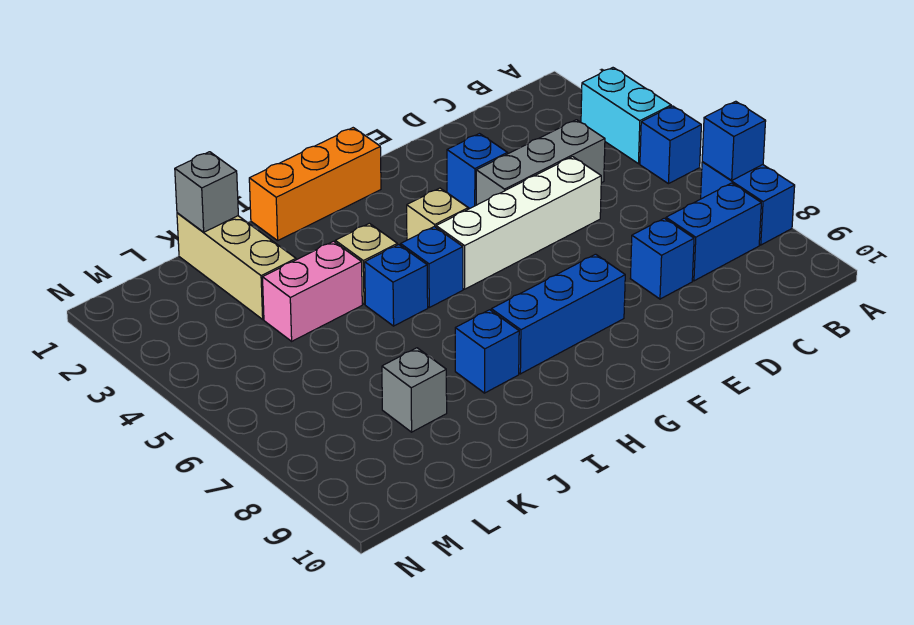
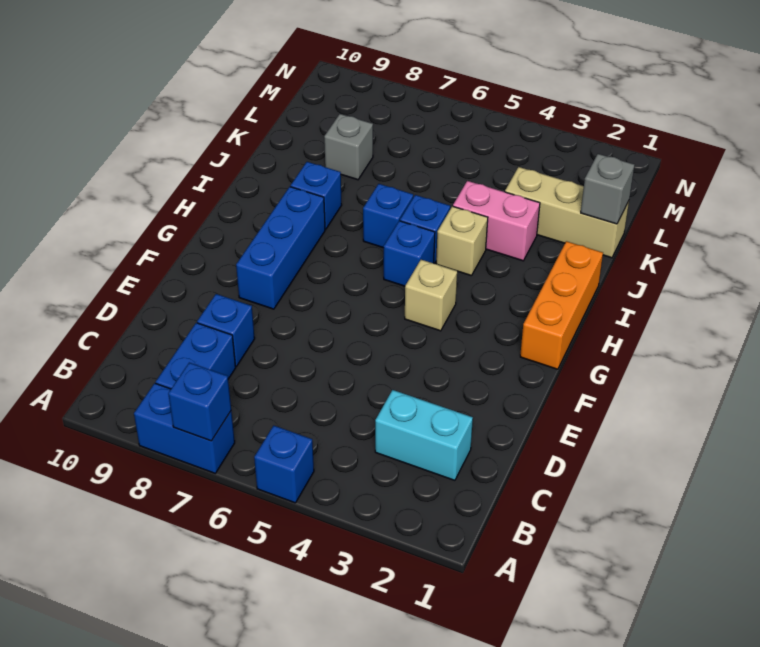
cyan 1x2 brick [581,68,671,164] -> cyan 1x2 brick moved to [375,390,473,480]
grey 1x3 brick [476,120,605,205] -> none
white 1x4 brick [436,157,601,289] -> none
blue 1x1 brick [447,134,508,209] -> blue 1x1 brick moved to [363,184,413,248]
pink 1x2 brick [263,241,362,341] -> pink 1x2 brick turned to [453,181,540,261]

